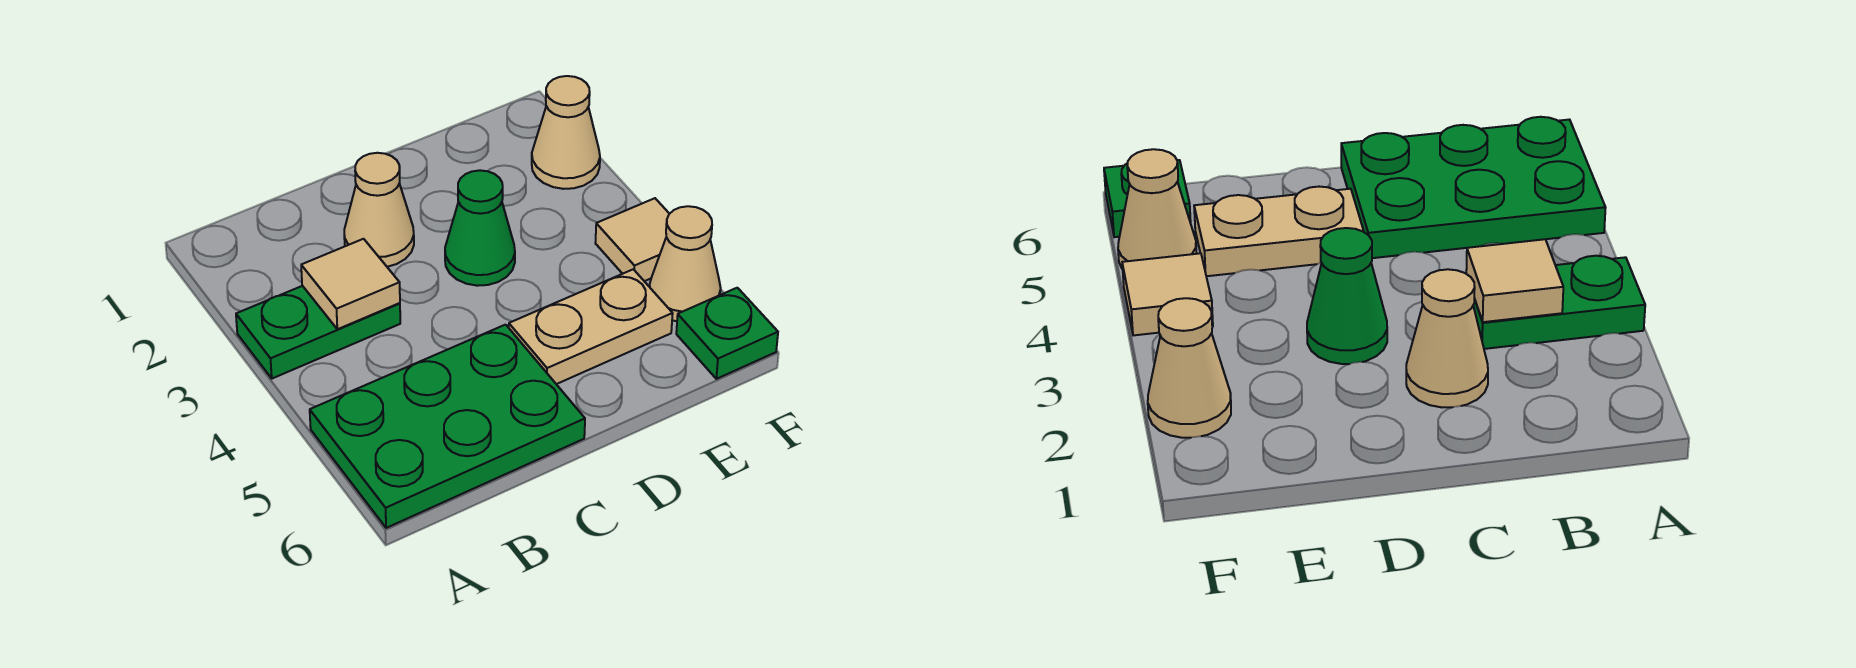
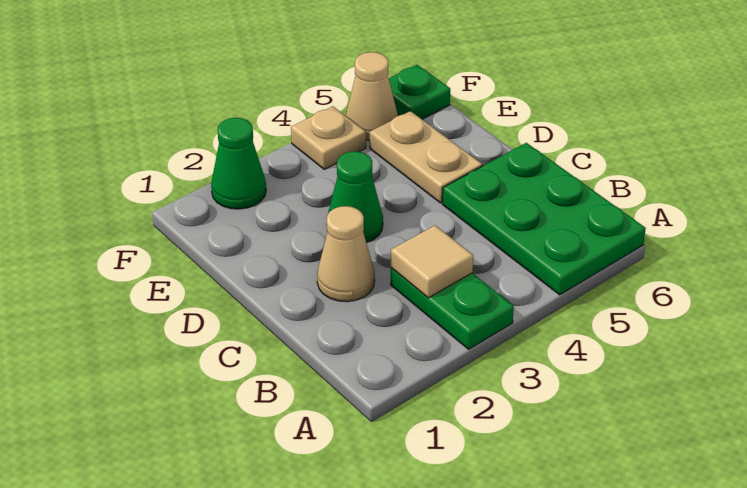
tan 1x1 cone [532,76,600,189] -> green 1x1 cone [211,118,266,209]
tan 1x1 tile [595,198,669,281] -> tan 1x1 plate [291,106,366,169]

